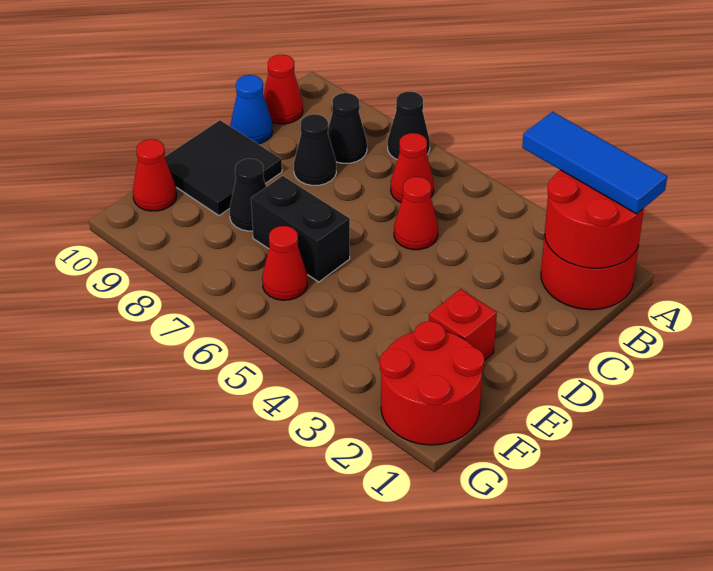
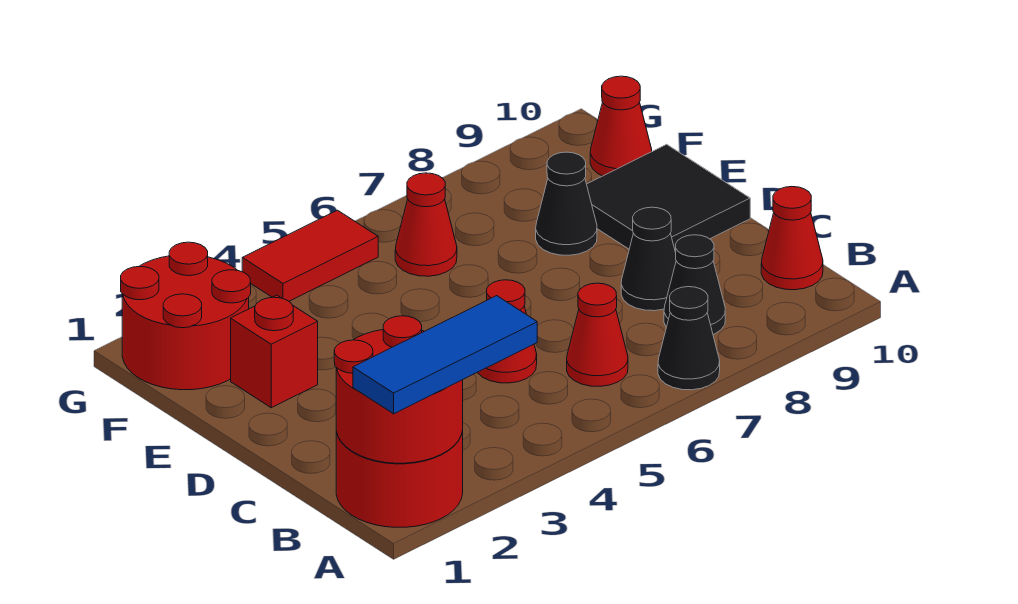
blue 1x1 cone [231,75,273,144] -> none
black 1x2 brick [251,176,350,282] -> none
none -> red 1x2 tile [242,210,378,301]

